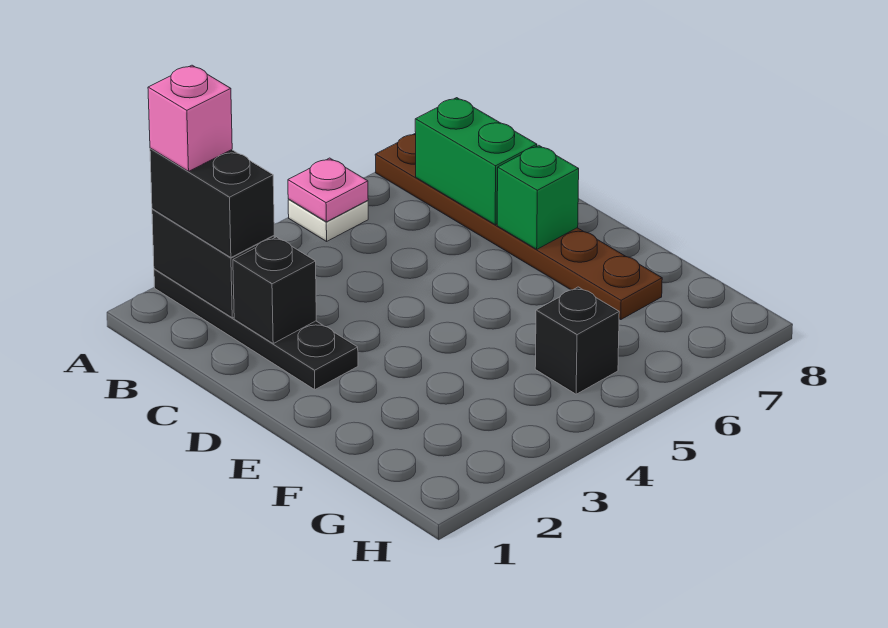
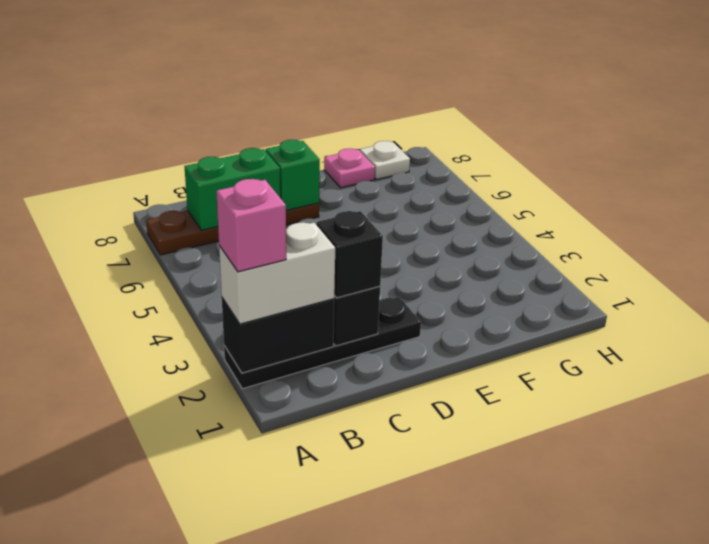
black 1x2 brick [150,148,274,257] -> white 1x2 brick [219,222,335,324]
white 1x1 plate [288,200,368,241] -> white 1x1 plate moved to [360,141,410,179]
pink 1x1 plate [288,158,368,222] -> pink 1x1 plate moved to [324,149,375,188]
brown 1x6 plate [375,133,662,319] -> brown 1x4 plate [146,203,319,255]
black 1x1 brick [535,287,619,394] -> black 1x1 brick moved to [316,211,383,298]

